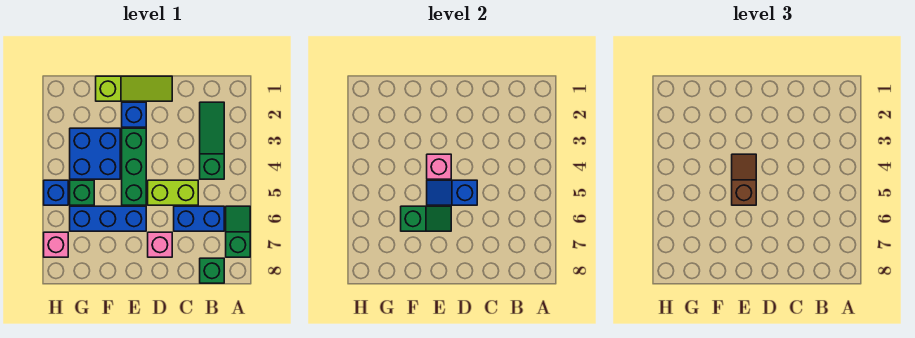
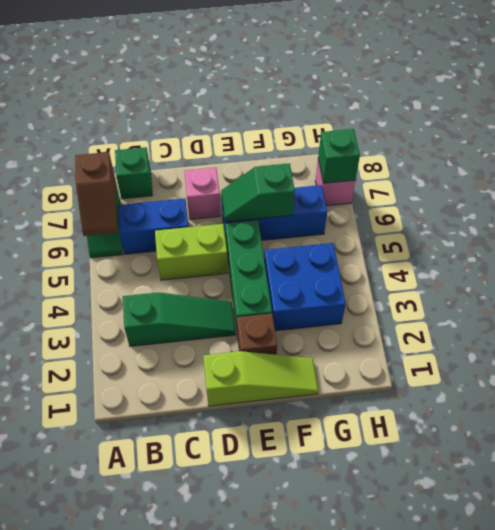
green 1x3 slope [200,102,224,179] -> green 1x3 slope turned to [123,292,236,346]
lime 1x3 slope [96,76,172,101] -> lime 1x3 slope turned to [203,351,318,406]
blue 1x2 slope [427,180,477,205] -> none
blue 1x1 brick [122,102,146,127] -> brown 1x1 brick [237,313,277,355]
pink 1x1 brick [427,154,451,179] -> none
brown 1x2 slope [732,154,756,205] -> brown 1x2 slope moved to [75,152,118,236]
green 1x1 brick [70,180,94,205] -> green 1x1 brick moved to [318,129,360,183]
blue 1x1 brick [44,180,68,205] -> none

